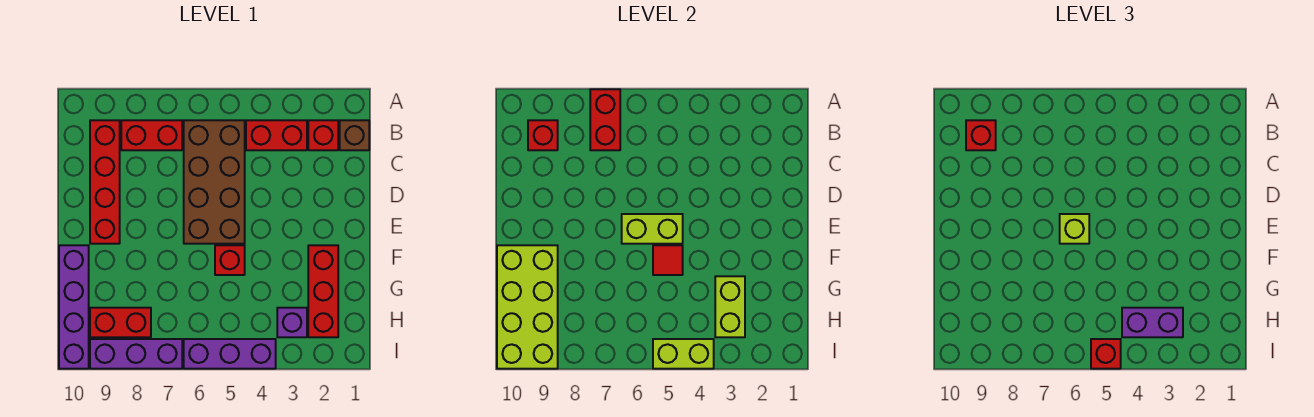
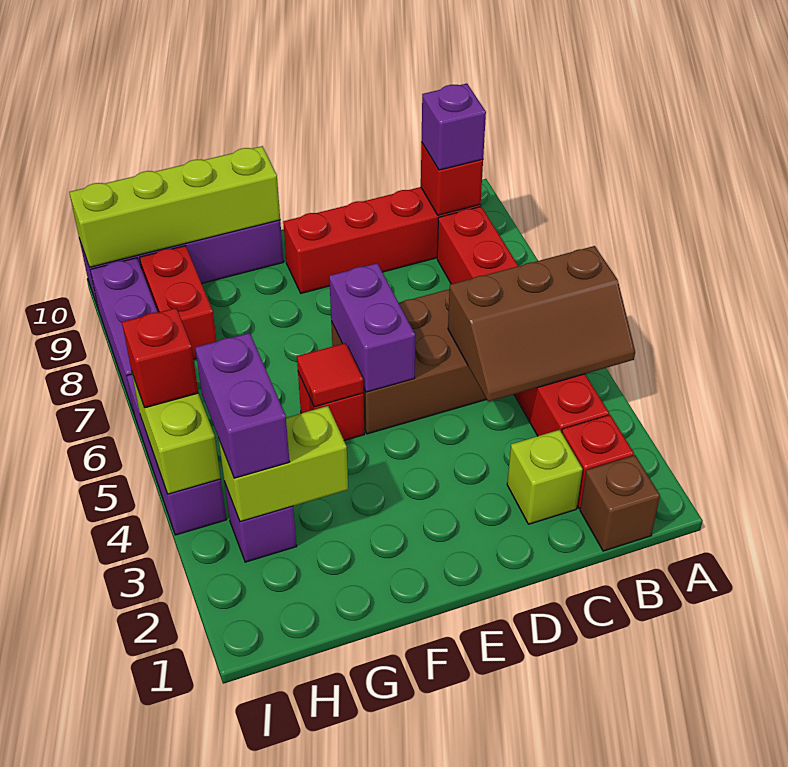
none -> brown 2x3 slope [448,246,635,402]
red 1x2 brick [590,89,620,150] -> none
red 1x1 brick [966,120,996,150] -> purple 1x1 brick [422,84,486,170]
lime 1x2 brick [622,214,683,244] -> purple 1x2 brick [329,263,415,392]
lime 1x1 brick [1060,214,1089,244] -> lime 1x1 brick moved to [507,430,583,524]
red 1x3 brick [308,245,338,337] -> none
lime 2x4 brick [497,245,558,369] -> lime 1x4 brick [69,146,280,267]

